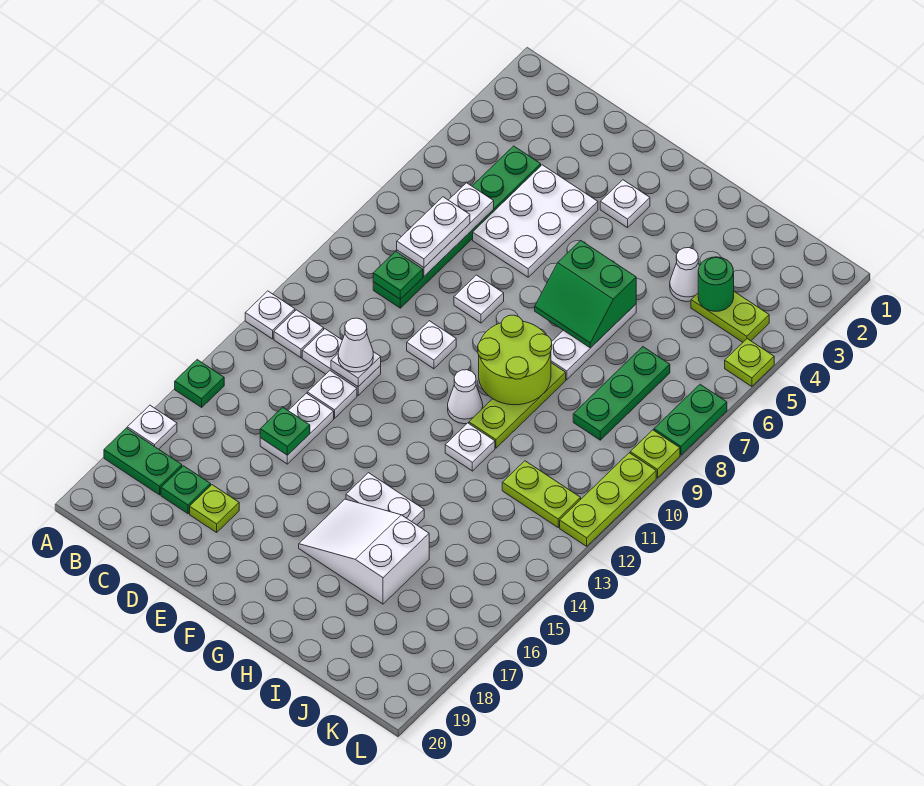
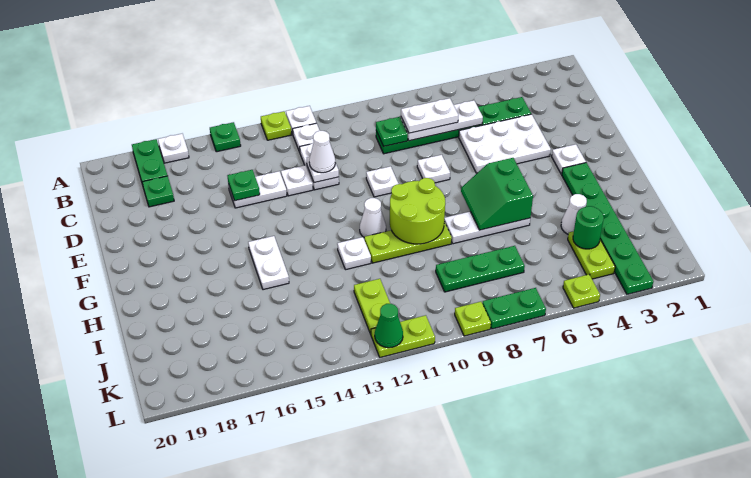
lime 1x1 plate [190,485,239,532] -> lime 1x1 plate moved to [261,111,291,140]
none -> green 1x6 plate [562,163,653,294]
white 2x3 slope [299,499,429,604] -> none
lime 1x3 plate [560,453,656,546] -> lime 1x2 plate [371,315,435,357]
none -> green 1x1 cone [375,304,403,348]

